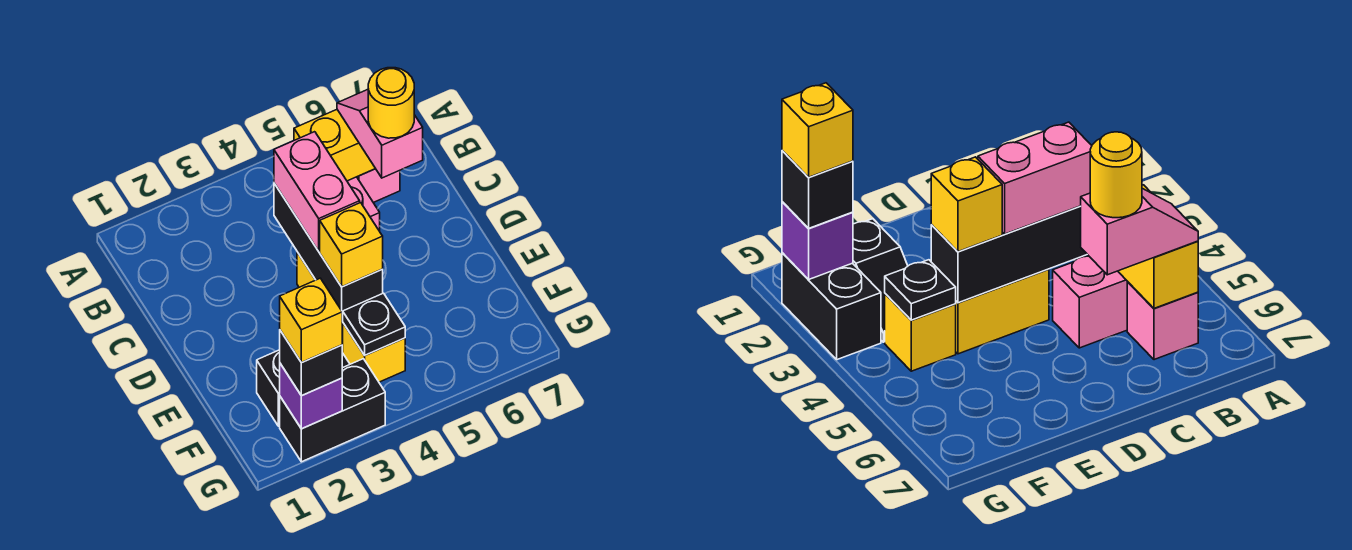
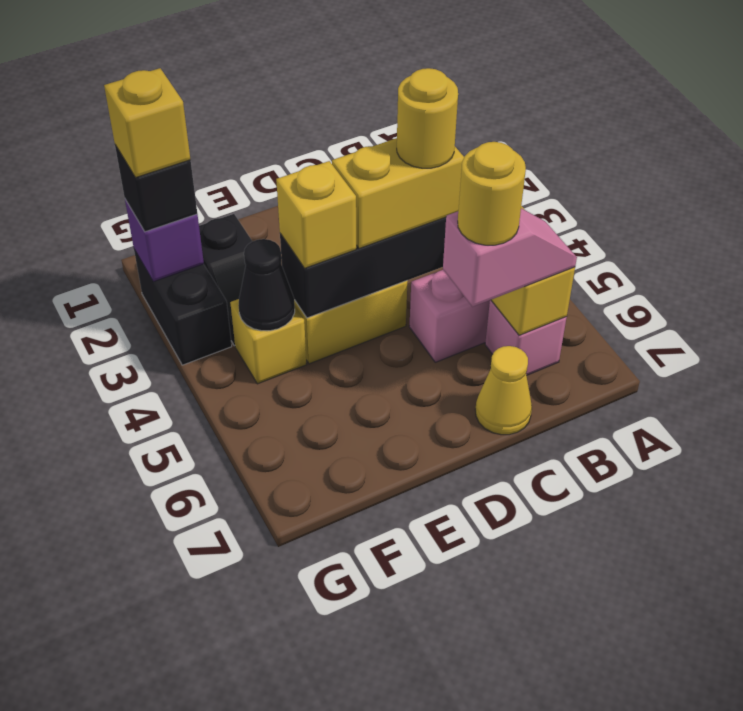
pink 1x2 brick [274,132,360,251] -> yellow 1x2 brick [332,138,464,248]
none -> yellow 1x1 round brick [397,68,458,168]
none -> yellow 1x1 cone [475,346,532,435]
black 1x1 plate [342,293,405,355] -> black 1x1 cone [238,239,295,331]

